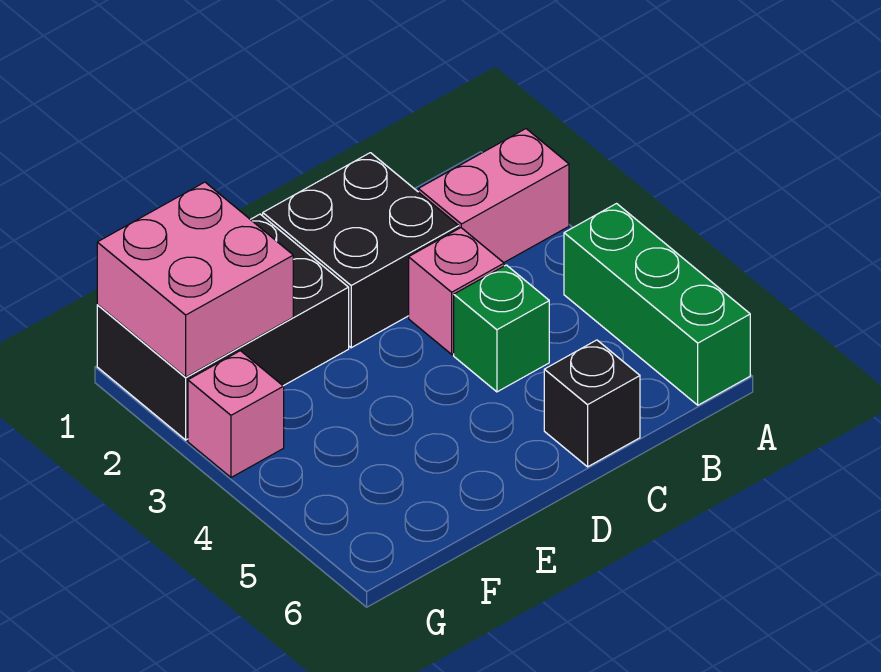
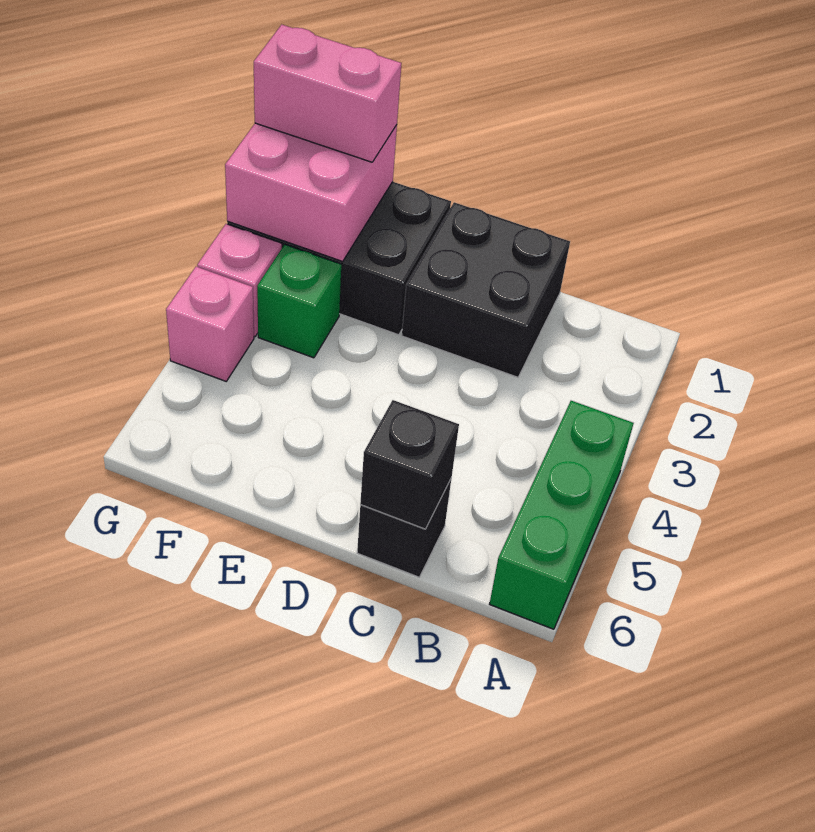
pink 1x2 brick [418,129,569,263] -> pink 1x2 brick moved to [254,25,401,162]
pink 1x1 brick [409,228,504,354] -> pink 1x1 brick moved to [166,267,254,381]
green 1x1 brick [454,265,549,392] -> green 1x1 brick moved to [257,245,341,358]
none -> black 1x1 brick [360,400,459,529]

